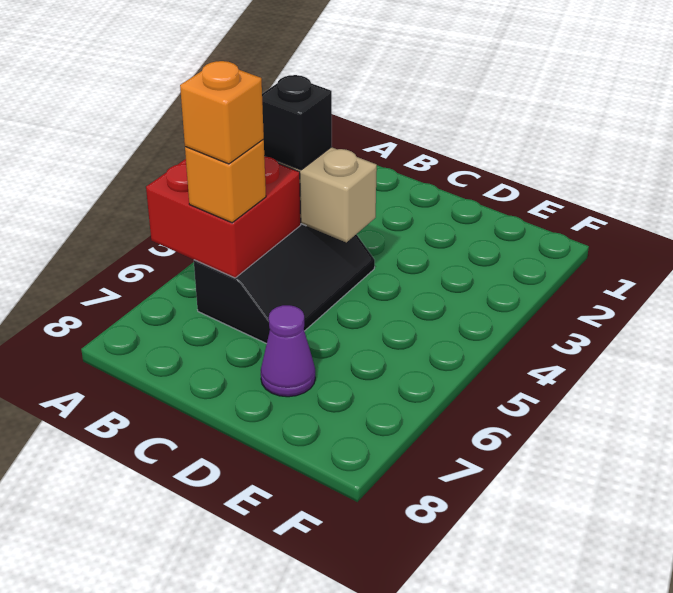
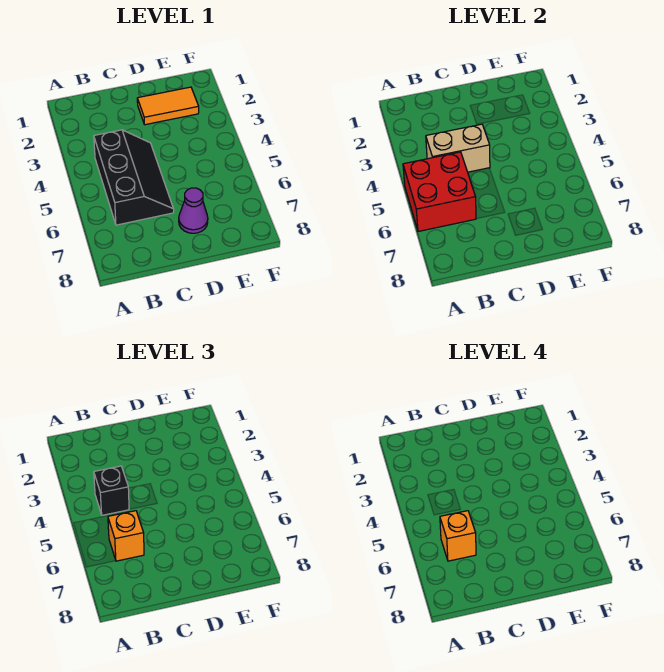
none -> orange 1x2 tile [137,87,199,125]

